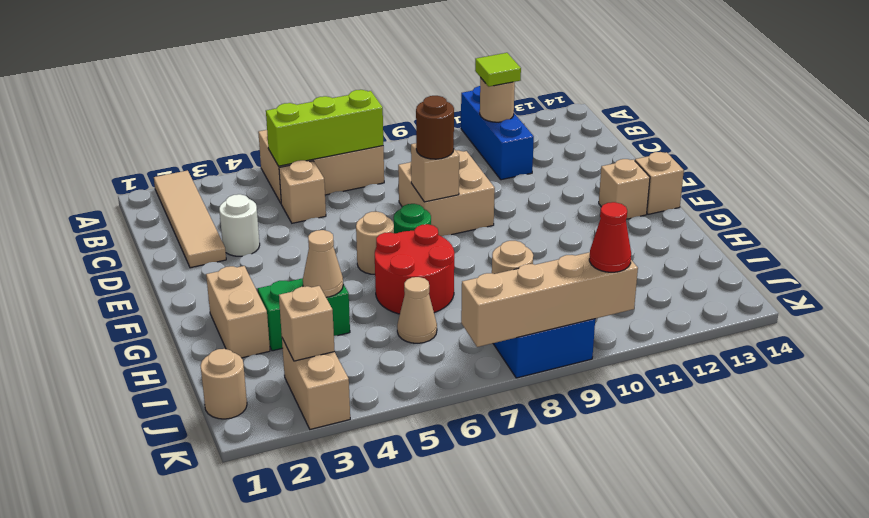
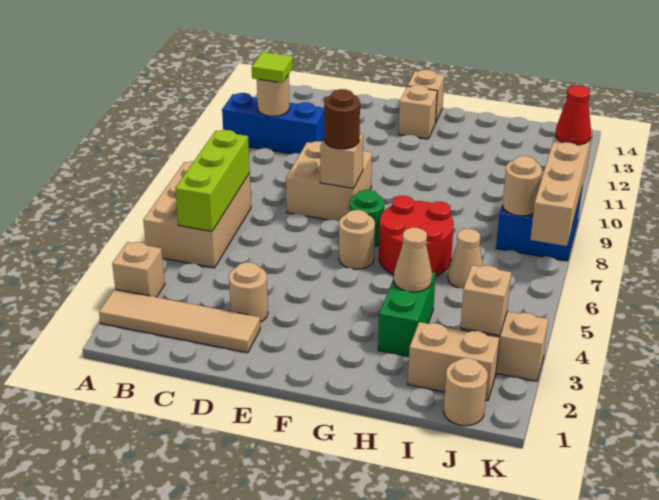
tan 1x1 brick [279,160,326,223] -> tan 1x1 brick moved to [112,242,165,297]
white 1x1 round brick [219,194,260,256] -> tan 1x1 round brick [229,262,268,322]
tan 1x2 brick [206,266,270,358] -> tan 1x2 brick moved to [408,322,500,401]

